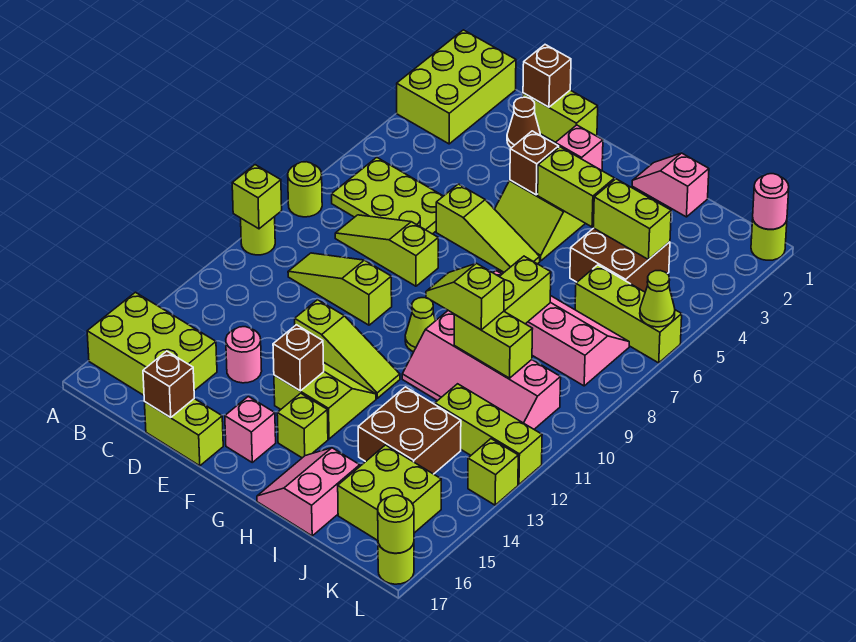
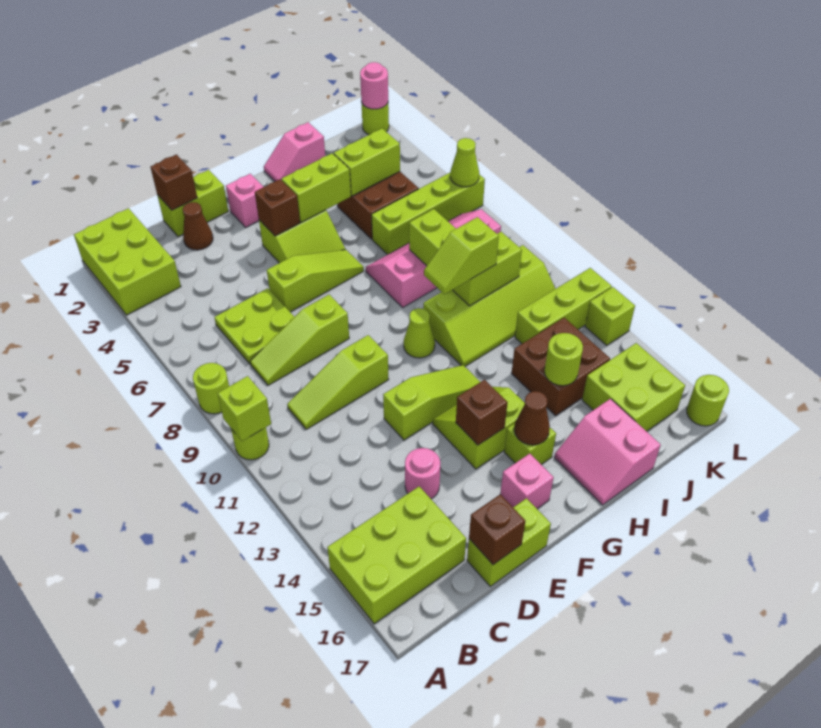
lime 2x3 plate [332,157,443,234] -> lime 2x2 plate [214,288,294,364]
none -> brown 1x1 cone [514,391,550,445]
pink 2x4 slope [402,311,561,429] -> lime 2x4 slope [423,245,555,366]
lime 1x3 brick [575,265,682,363] -> lime 1x4 brick [371,173,485,255]
lime 1x1 round brick [378,495,414,553] -> lime 1x1 round brick moved to [544,333,583,386]

